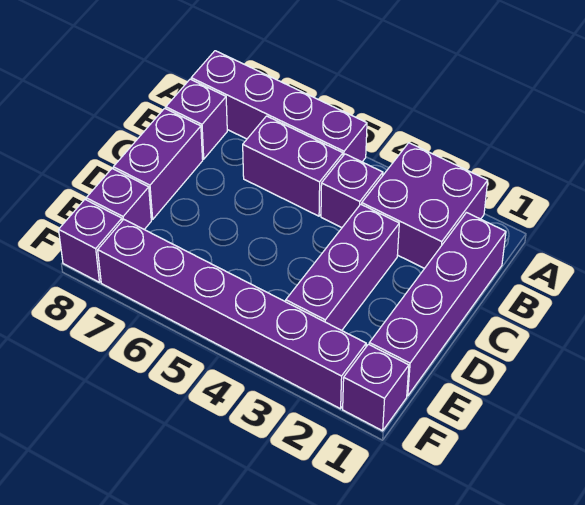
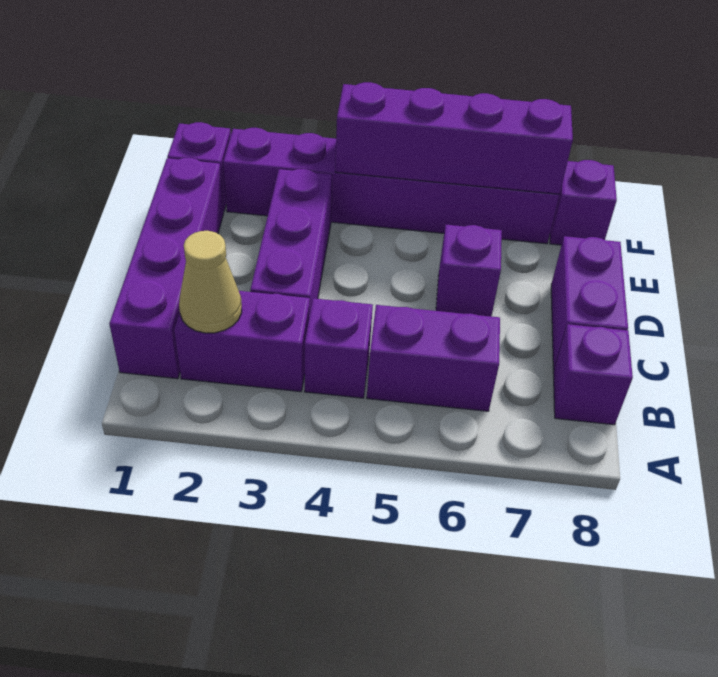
purple 2x2 brick [362,143,488,269] -> purple 1x2 brick [174,291,310,392]
purple 1x4 brick [191,51,367,162] -> purple 1x4 brick moved to [335,82,573,194]
none -> tan 1x1 cone [179,231,242,333]
purple 1x1 brick [86,169,151,229] -> purple 1x1 brick moved to [436,225,502,316]

